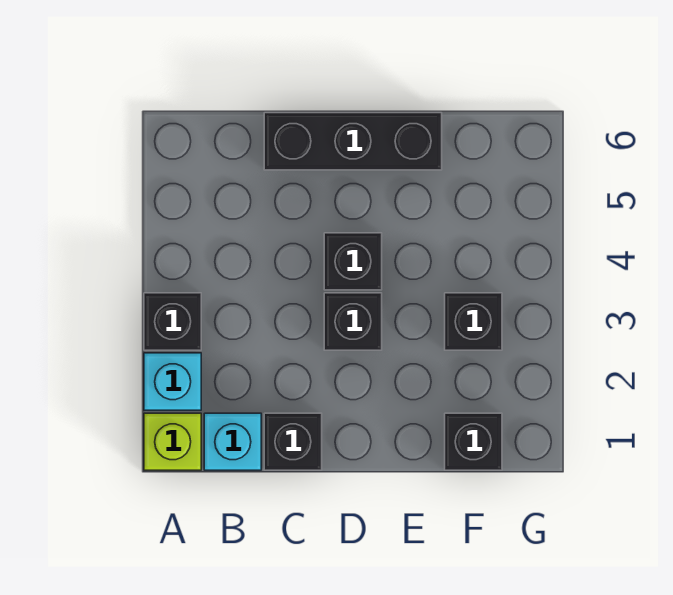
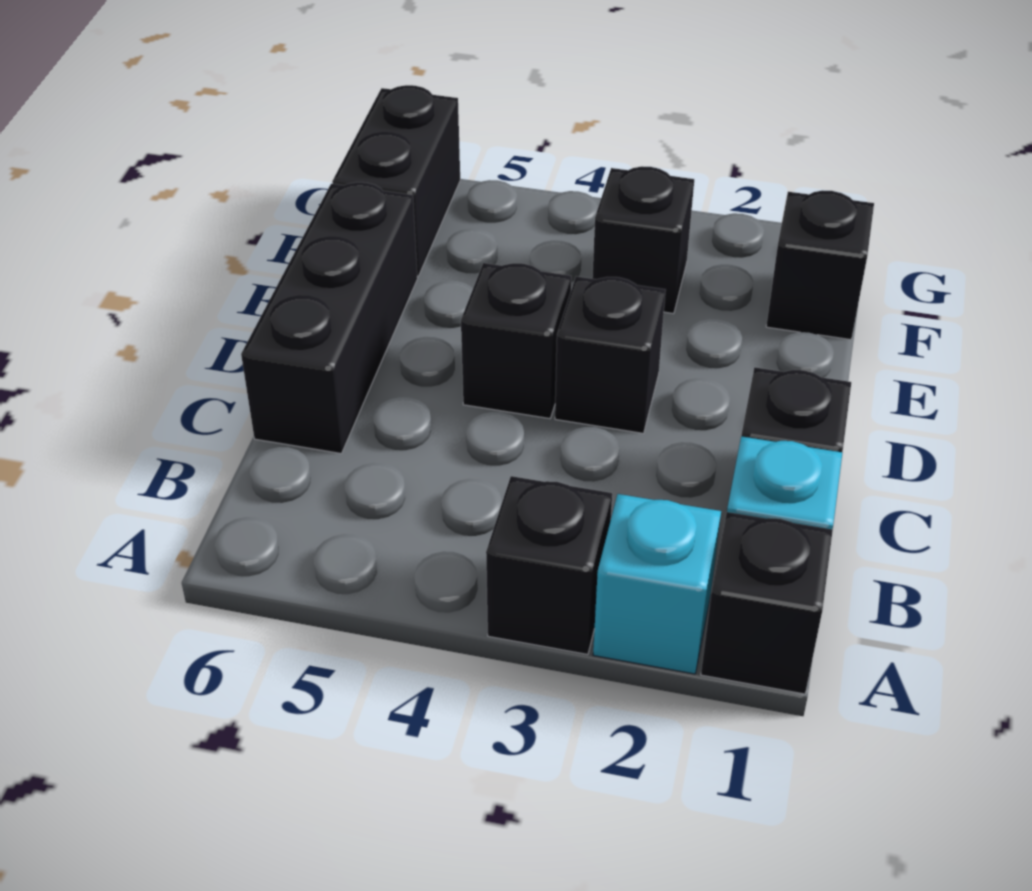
lime 1x1 brick [144,413,201,470] -> black 1x1 brick [701,512,833,694]
none -> black 1x2 brick [332,85,460,276]

